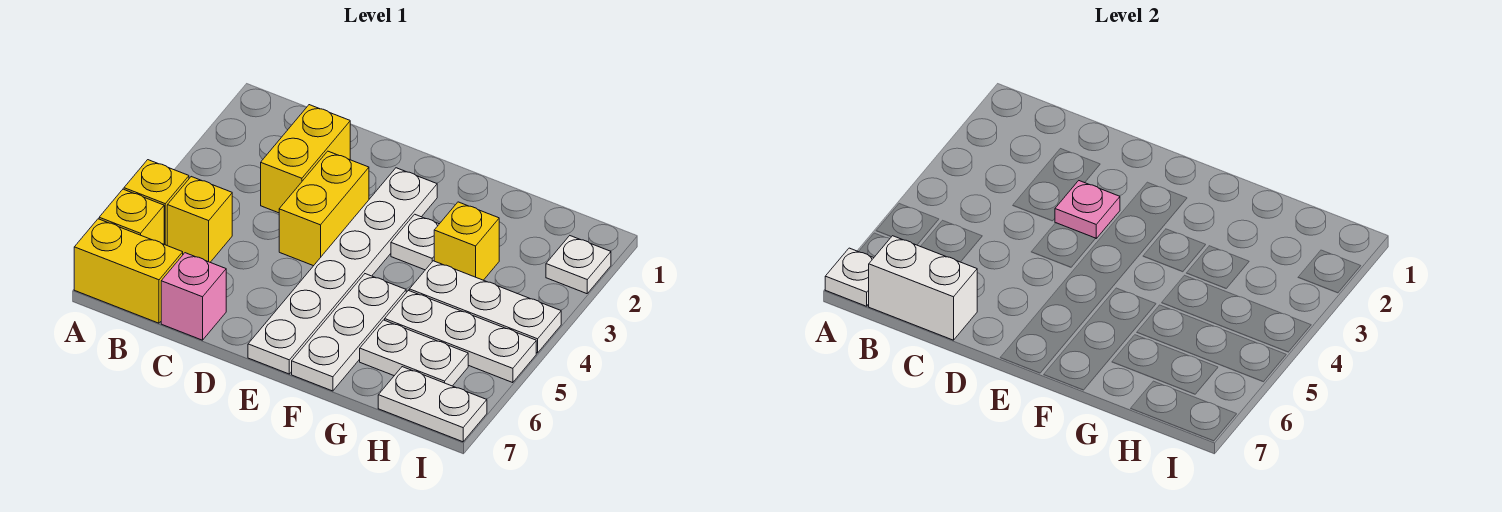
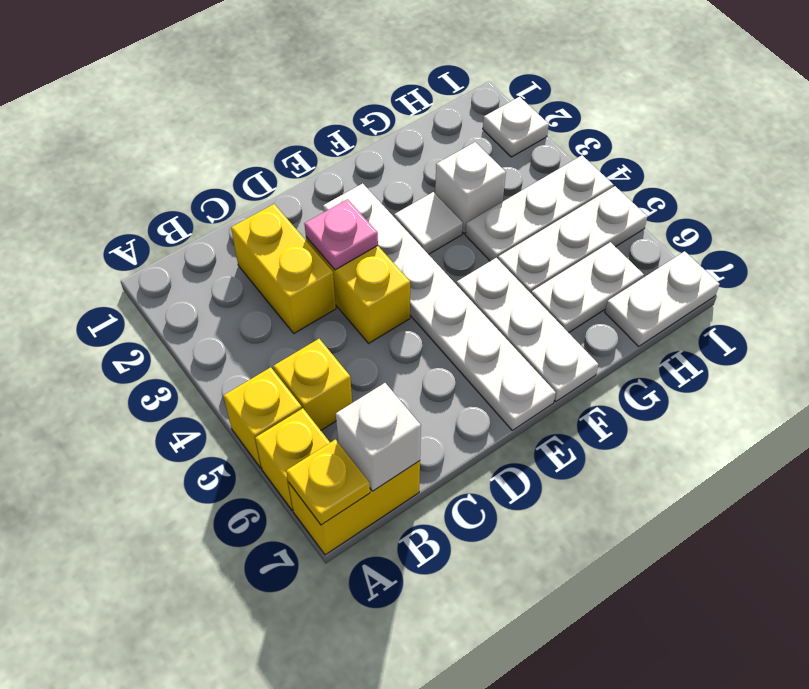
white 1x1 plate [825,248,873,306] -> yellow 1x1 plate [286,440,370,525]
white 1x2 brick [868,236,977,340] -> white 1x1 brick [336,383,421,491]
pink 1x1 brick [161,253,226,340] -> none
white 1x1 plate [391,214,439,270] -> white 1x1 tile [394,192,463,254]
yellow 1x1 brick [434,202,499,280] -> white 1x1 brick [435,142,506,233]

